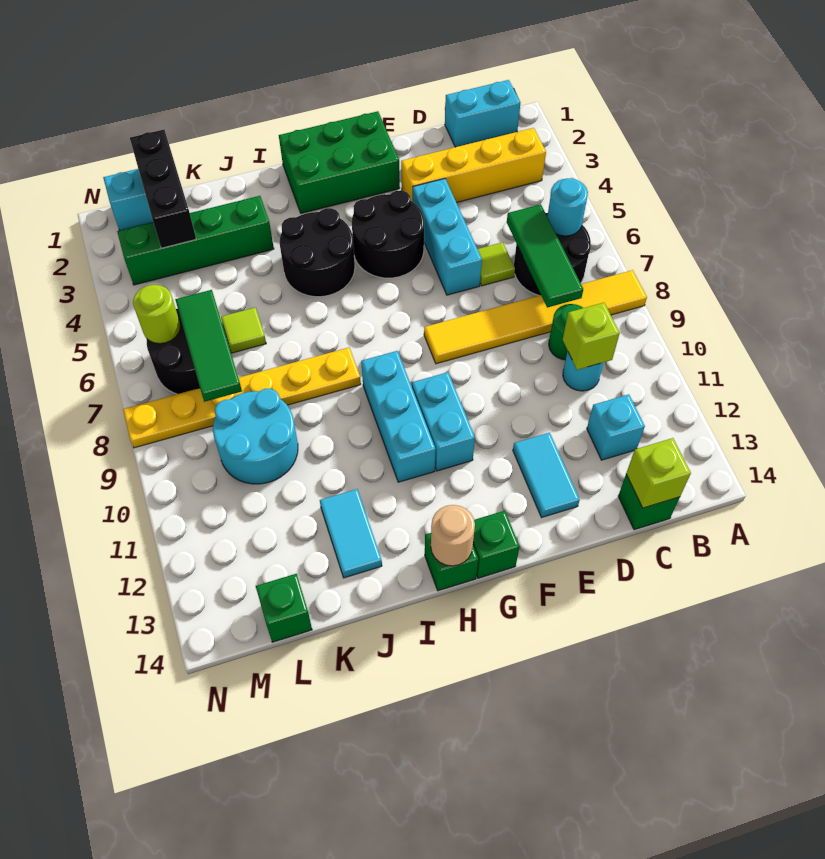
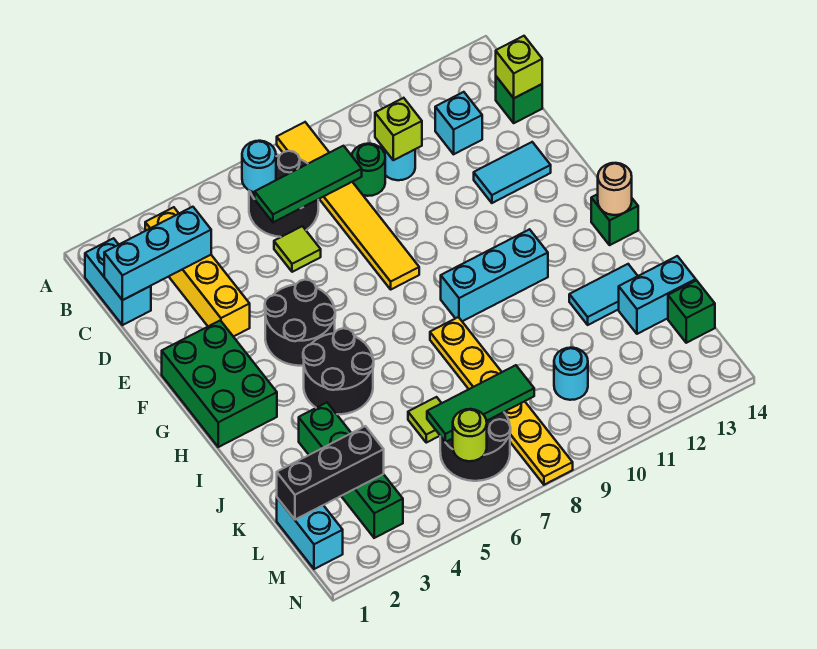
cyan 1x3 brick [413,179,482,295] -> cyan 1x3 brick moved to [104,207,211,300]
cyan 1x2 brick [412,372,475,471] -> cyan 1x2 brick moved to [619,256,696,334]
green 1x1 brick [473,511,520,578] -> none
cyan 2x2 round brick [213,389,298,484] -> cyan 1x1 round brick [554,348,588,400]

